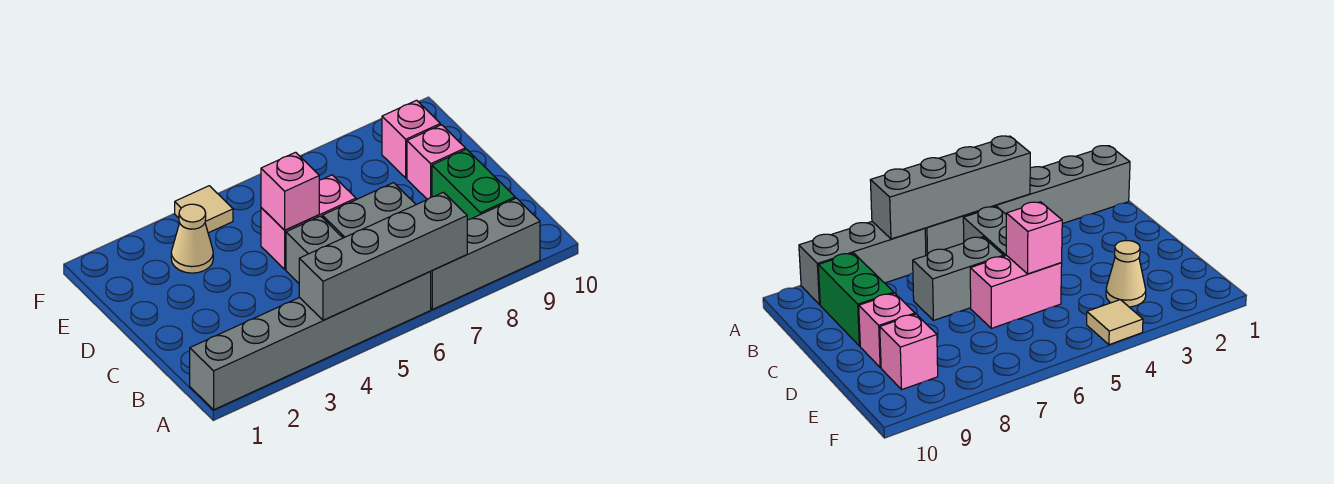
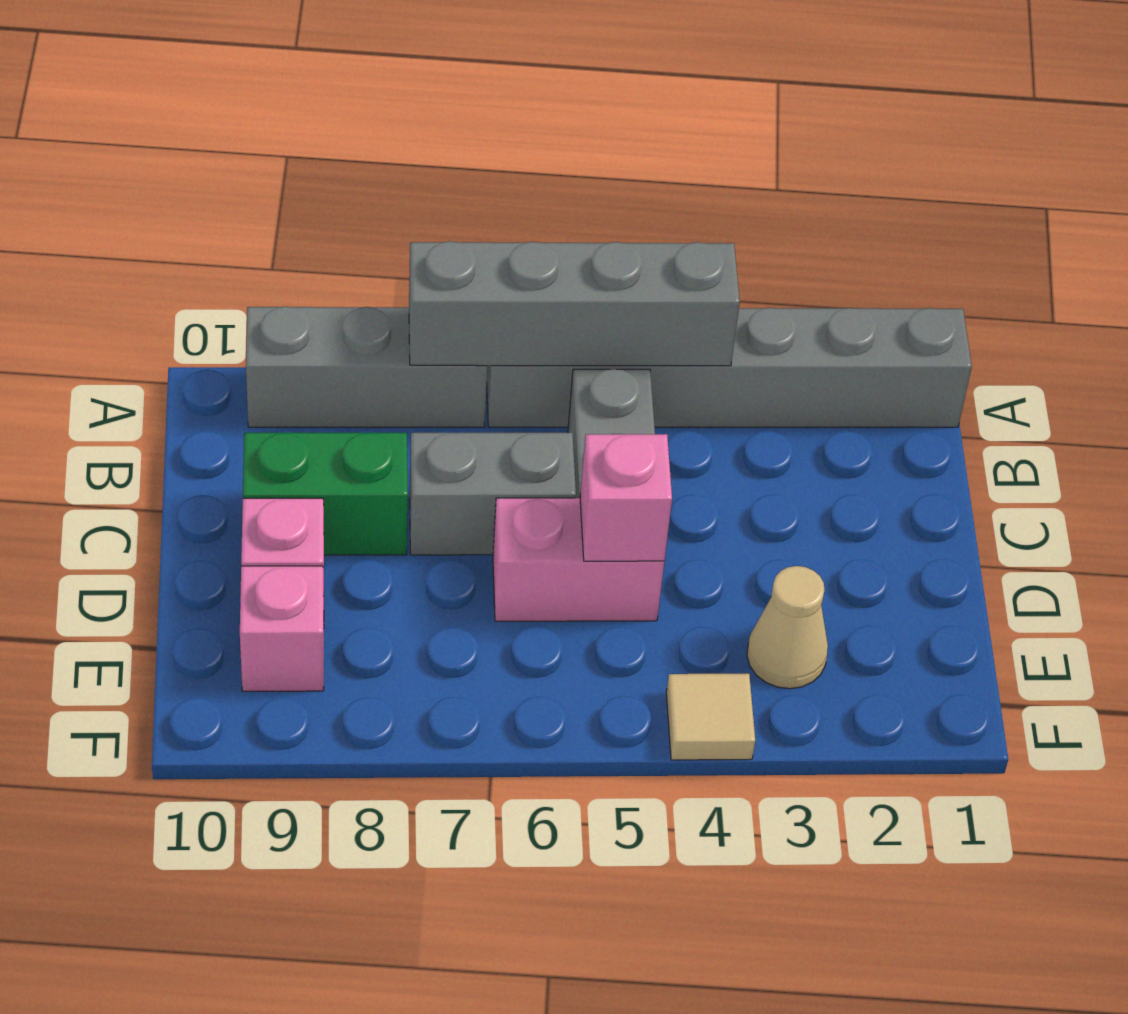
green 1x2 brick [432,149,515,220] -> green 1x2 brick turned to [243,433,408,555]

